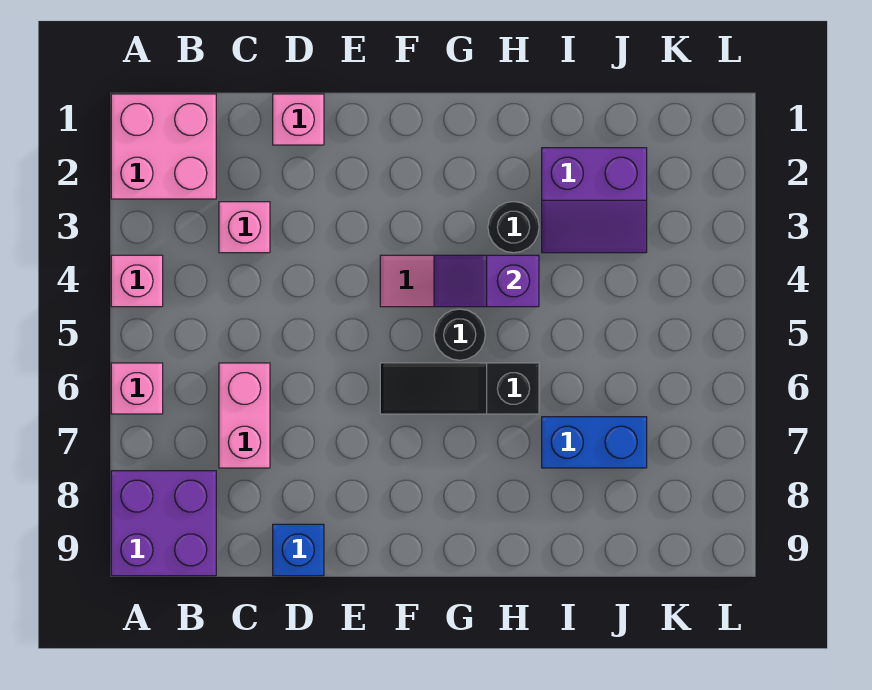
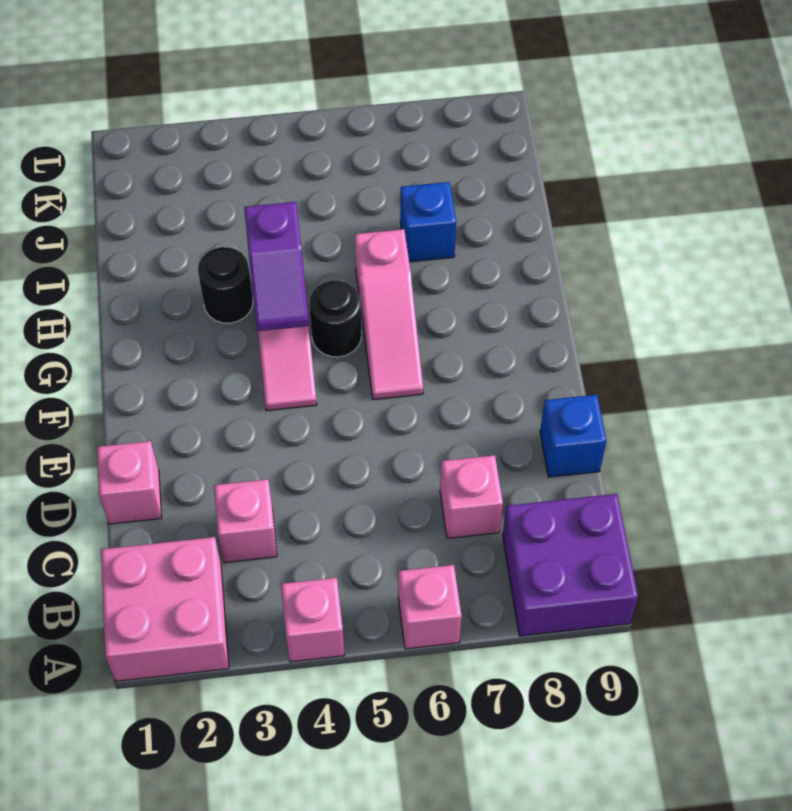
pink 1x2 brick [219,363,270,468] -> pink 1x1 brick [440,455,503,538]
black 1x3 slope [380,363,539,414] -> pink 1x3 slope [355,229,423,399]
purple 2x2 slope [542,148,647,253] -> none
blue 1x2 brick [542,417,647,468] -> blue 1x1 brick [400,182,456,262]

